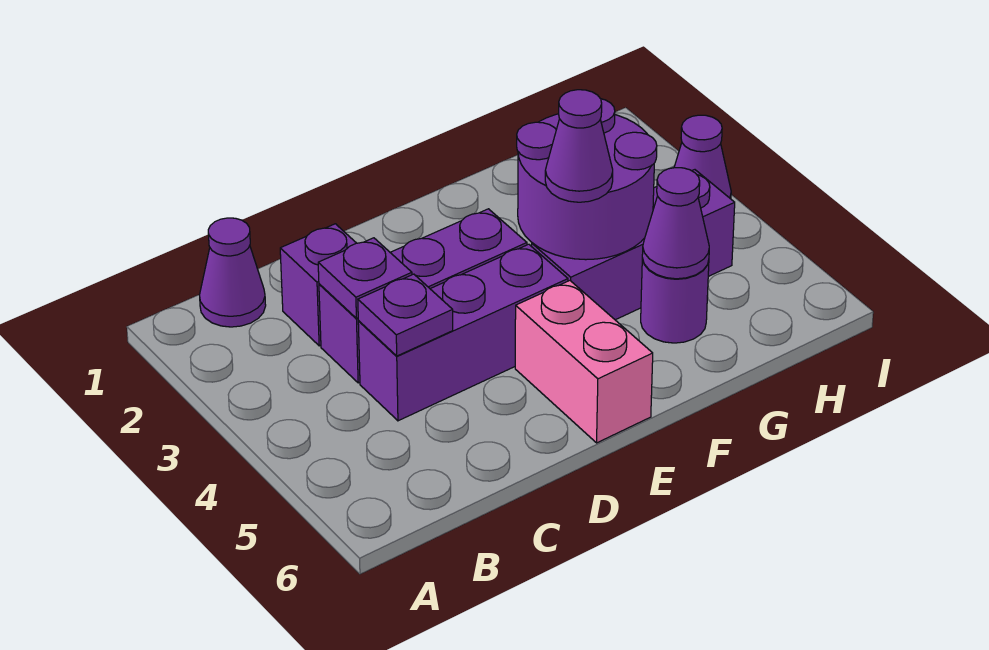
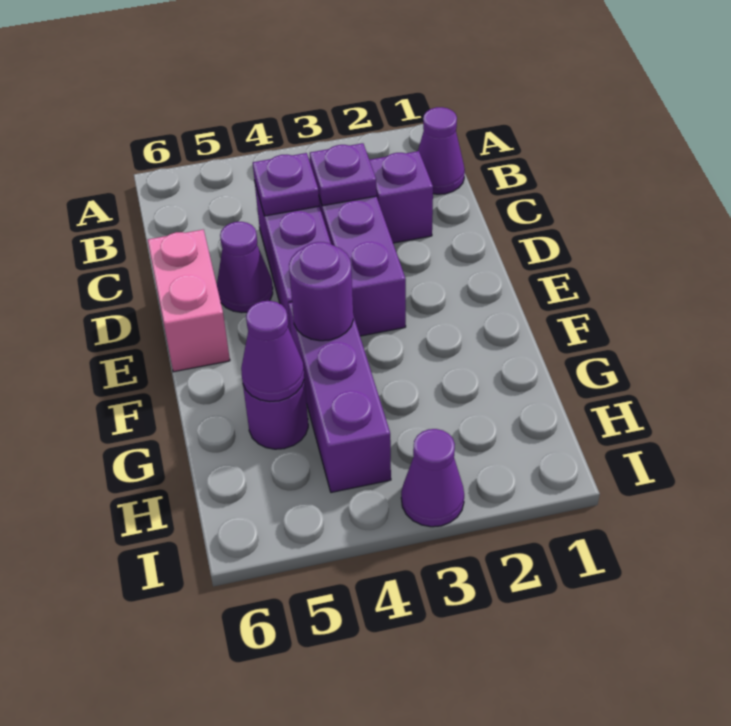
pink 1x2 brick [515,281,653,443] -> pink 1x2 brick turned to [148,230,230,372]
purple 2x2 round brick [517,99,657,260] -> purple 1x1 round brick [289,242,353,341]
purple 1x1 cone [545,90,613,202] -> purple 1x1 cone moved to [217,222,273,313]

